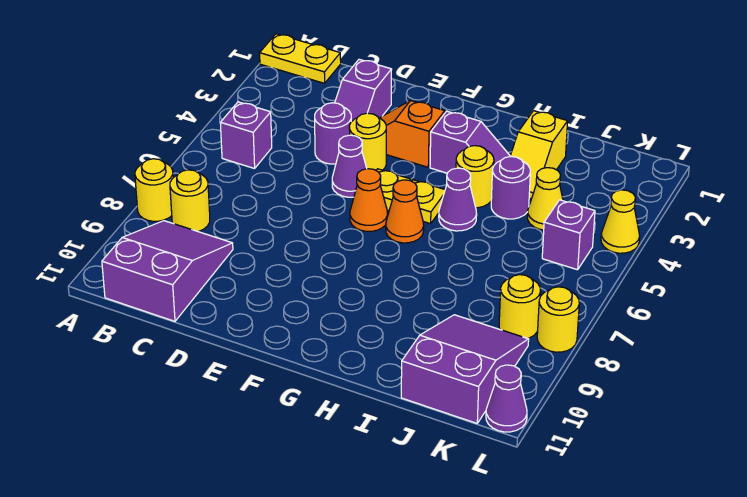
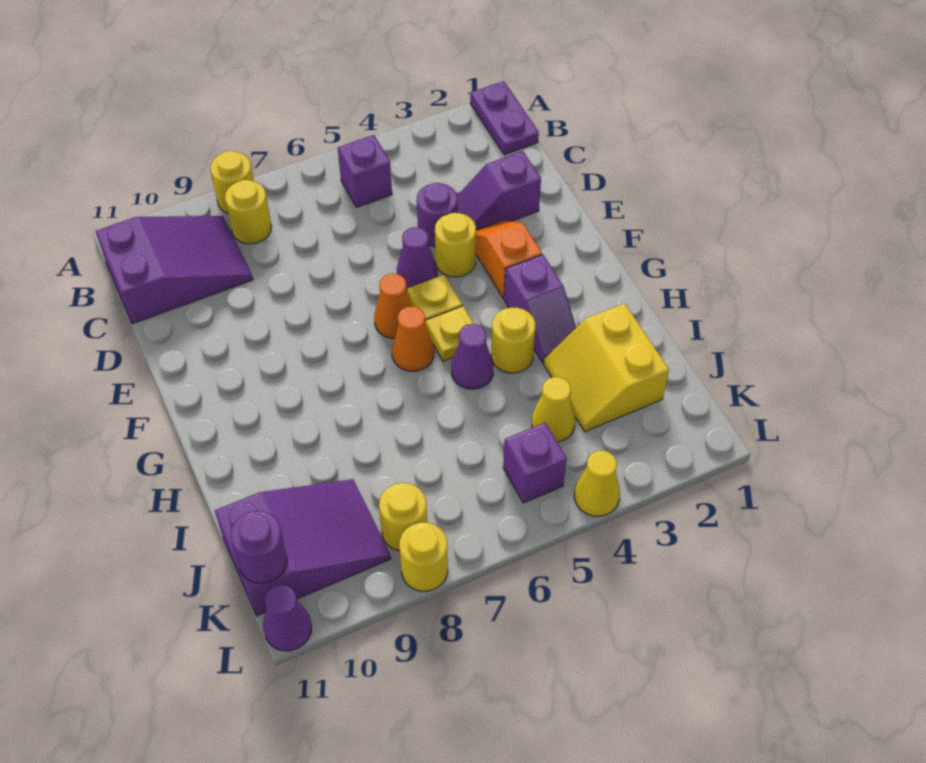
yellow 1x2 plate [260,34,341,83] -> purple 1x2 plate [470,81,539,155]
yellow 1x2 slope [510,111,568,199] -> yellow 2x2 slope [544,303,669,431]
purple 1x1 round brick [491,156,530,219] -> purple 1x1 round brick moved to [230,511,287,583]

